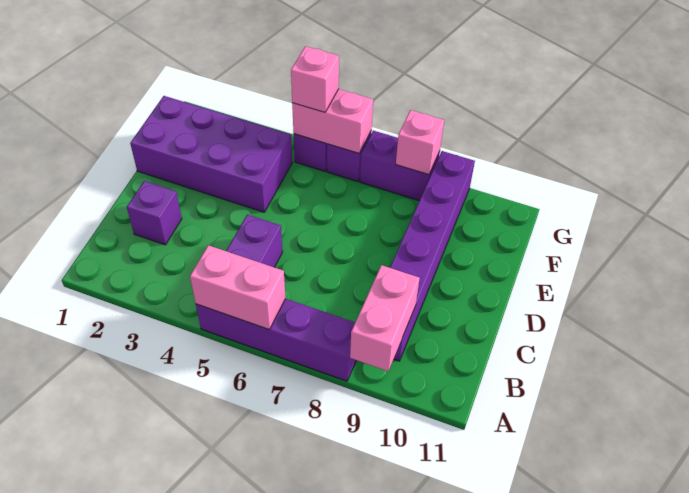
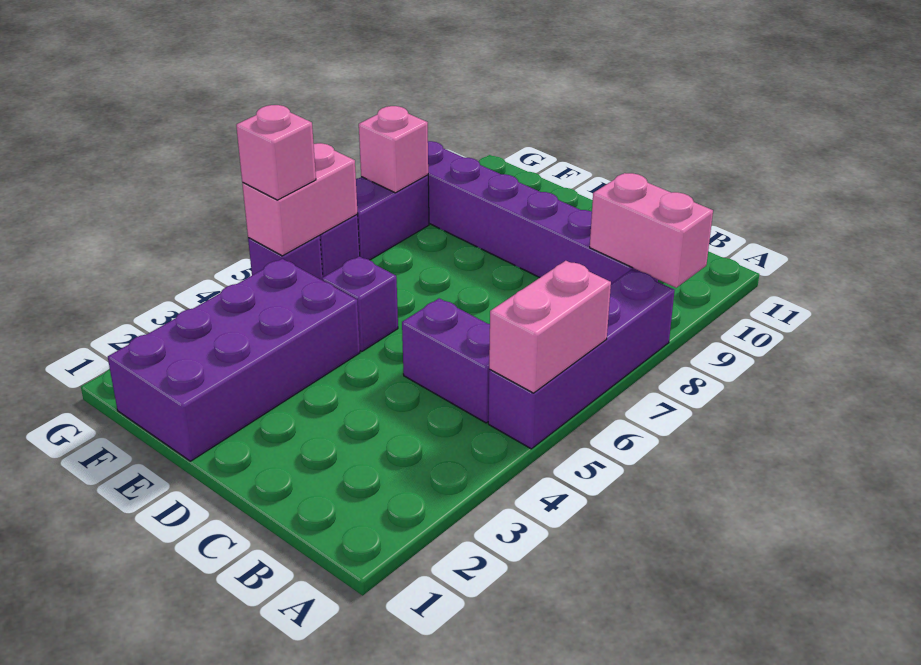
purple 1x1 brick [127,181,182,245] -> purple 1x1 brick moved to [322,256,398,352]

